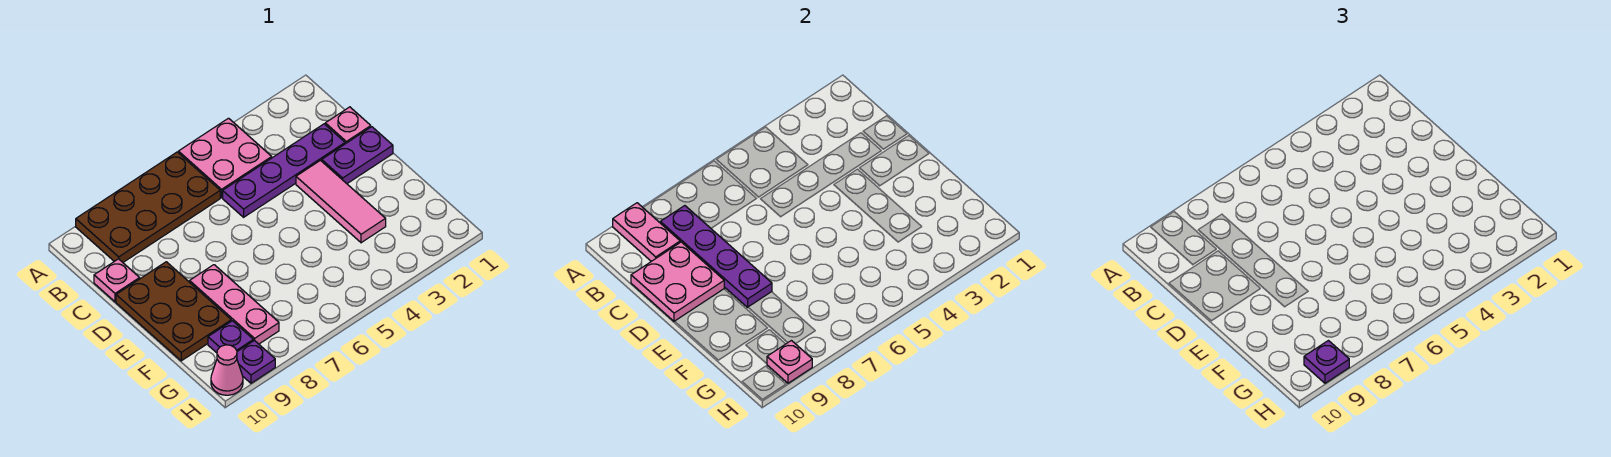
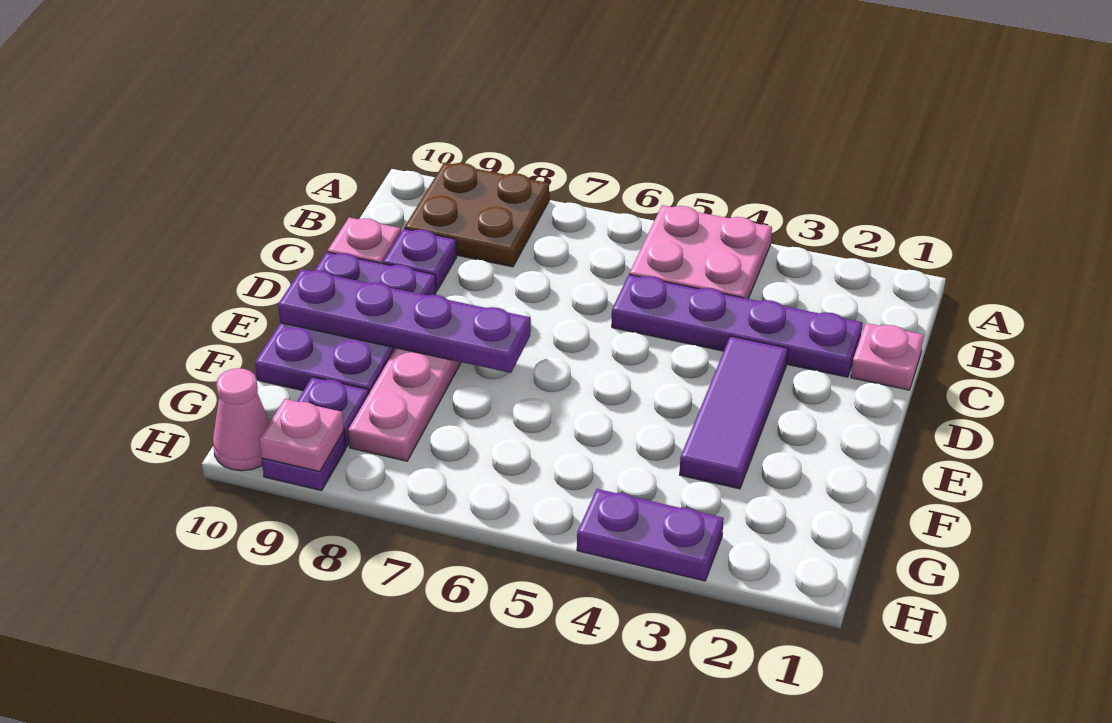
brown 2x4 plate [76,152,220,262] -> brown 2x2 plate [405,163,549,267]
pink 1x2 plate [613,203,680,261] -> none
purple 1x4 plate [660,206,772,307] -> purple 1x4 plate turned to [278,269,530,373]
pink 2x2 plate [631,242,724,321] -> none
purple 1x2 plate [322,127,393,184] -> purple 1x2 plate moved to [577,489,724,581]
pink 1x3 tile [296,160,386,243] -> purple 1x3 tile [680,336,788,489]
brown 2x3 plate [116,262,231,361] -> purple 2x3 plate [255,252,436,393]
purple 1x1 plate [1304,341,1349,383] -> purple 1x1 plate moved to [383,229,457,291]

